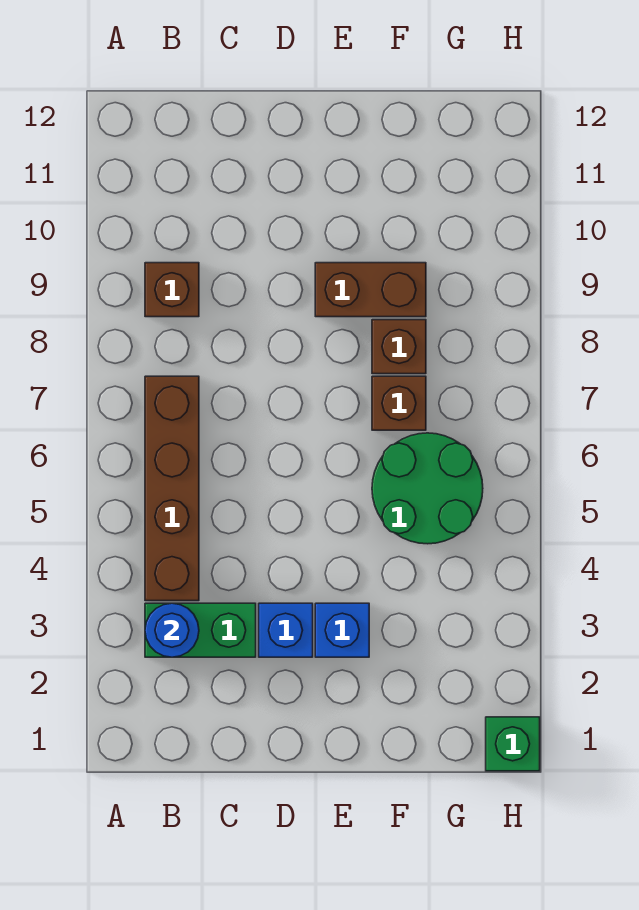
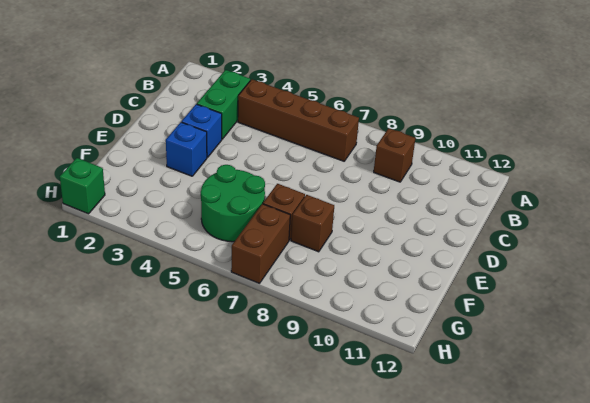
blue 1x1 round brick [145,603,199,657] -> none
brown 1x2 brick [315,263,426,317] -> brown 1x2 brick moved to [231,204,290,283]

